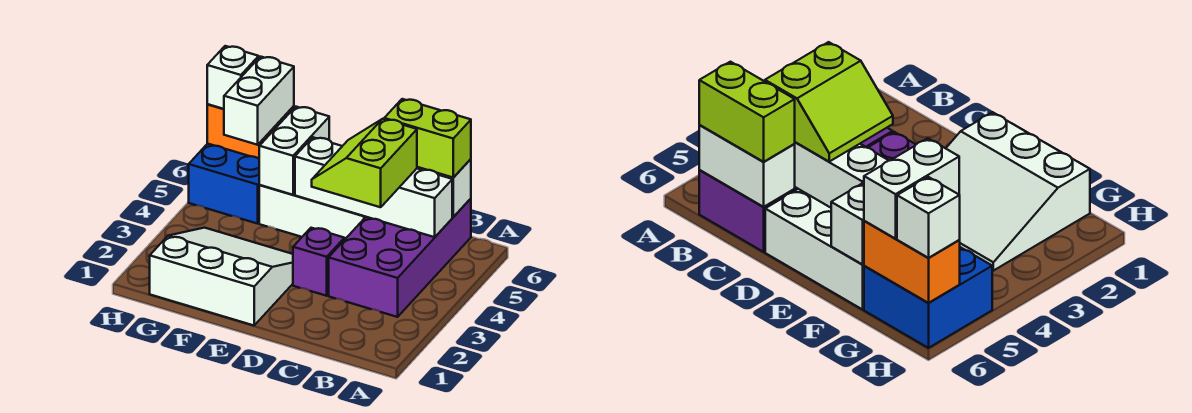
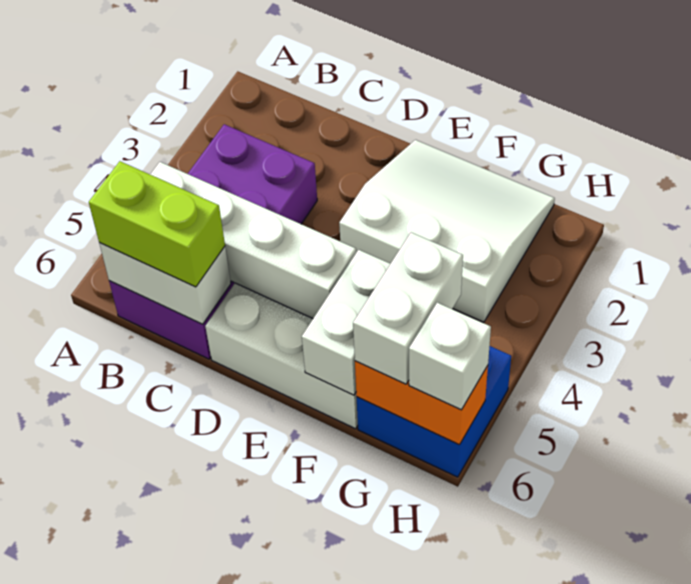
lime 2x2 slope [312,119,417,207] -> none
purple 1x1 brick [293,228,345,296] -> none
white 3x3 slope [150,228,293,325] -> white 3x3 slope turned to [339,140,555,322]

